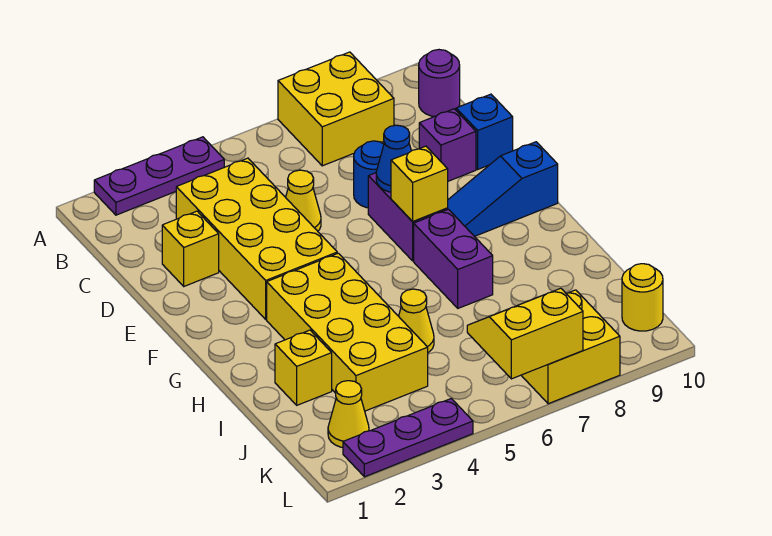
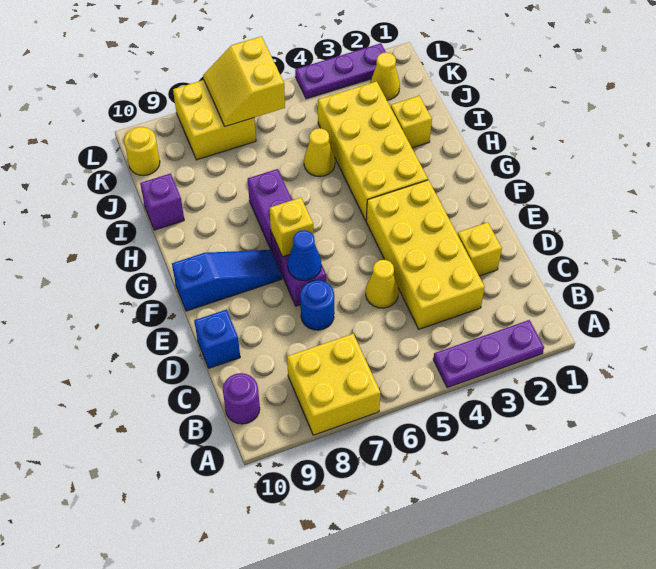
purple 1x1 brick [419,109,476,181] -> purple 1x1 brick moved to [140,173,184,230]
yellow 2x2 slope [467,288,583,379] -> yellow 2x2 slope turned to [203,36,285,126]

